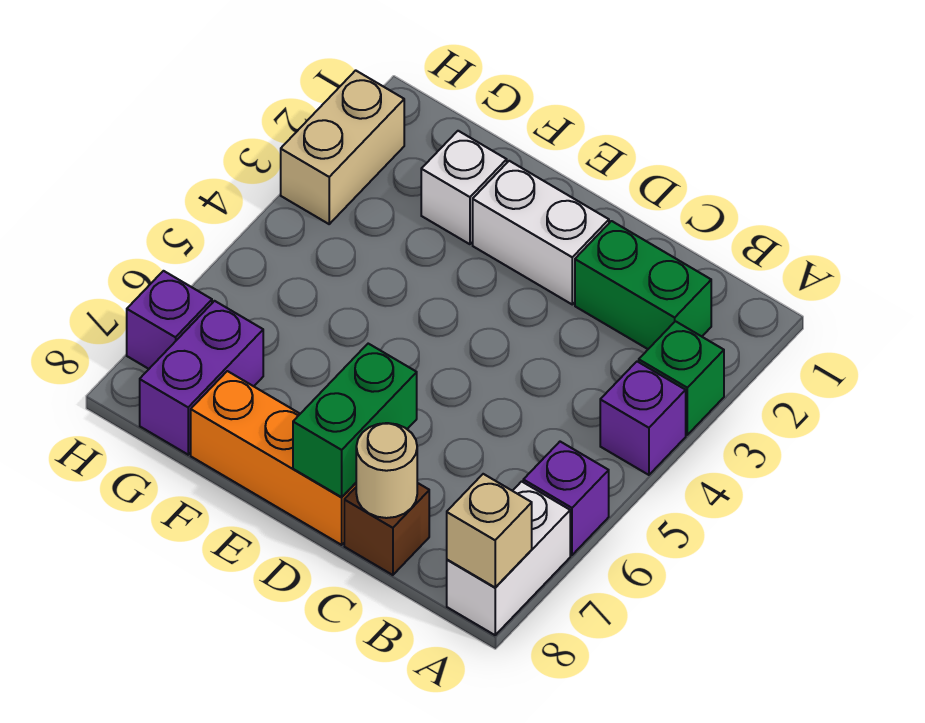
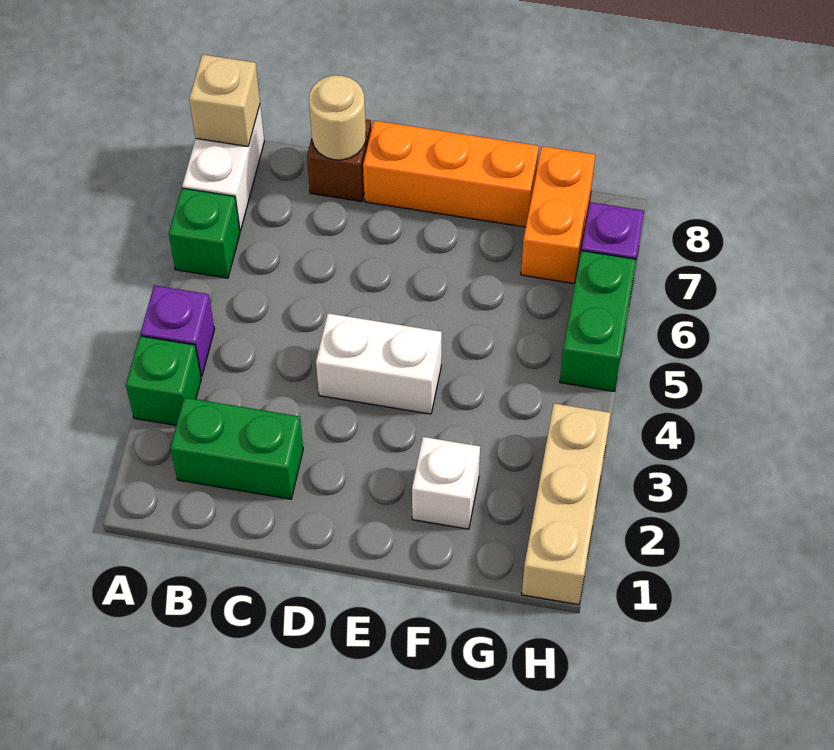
purple 1x1 brick [523,442,609,555] -> green 1x1 brick [169,188,240,278]
white 1x2 brick [473,161,609,304] -> white 1x2 brick moved to [316,313,442,414]
green 1x2 brick [293,344,417,497] -> green 1x2 brick moved to [560,251,636,391]
purple 1x2 brick [140,301,263,455] -> orange 1x2 brick [521,146,595,283]
tan 1x2 brick [281,70,404,224] -> tan 1x3 brick [522,403,611,605]

